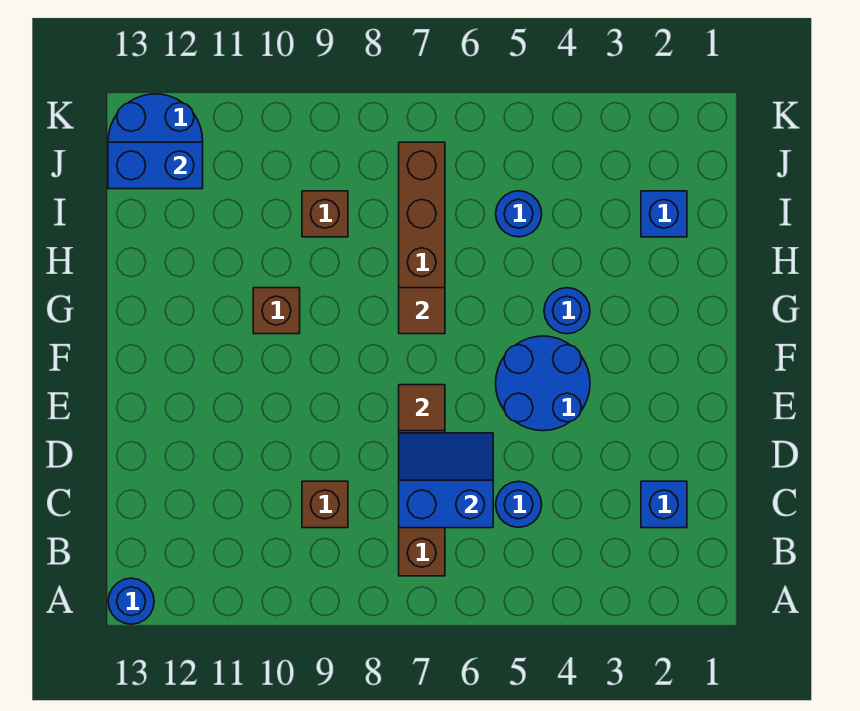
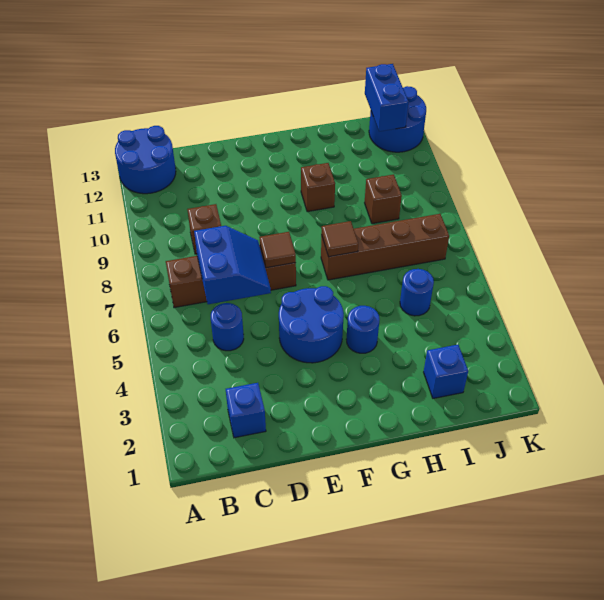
blue 1x1 round brick [108,578,154,624] -> blue 2x2 round brick [115,126,176,194]

